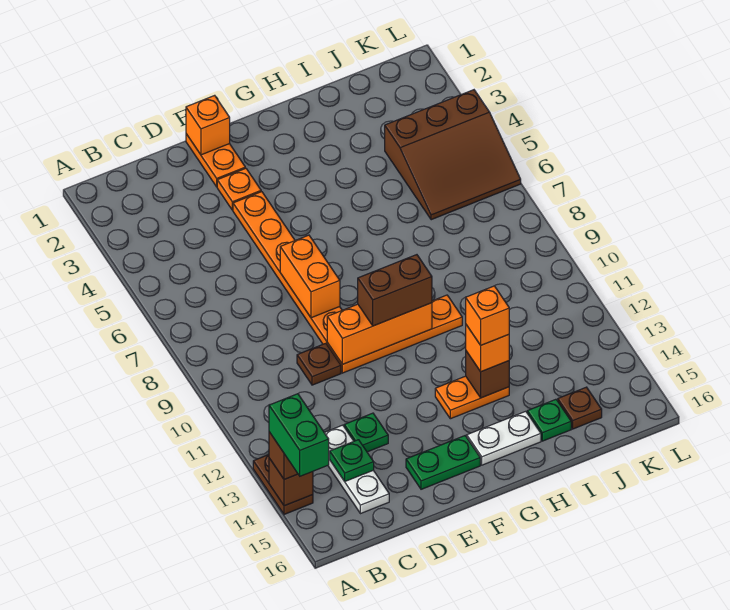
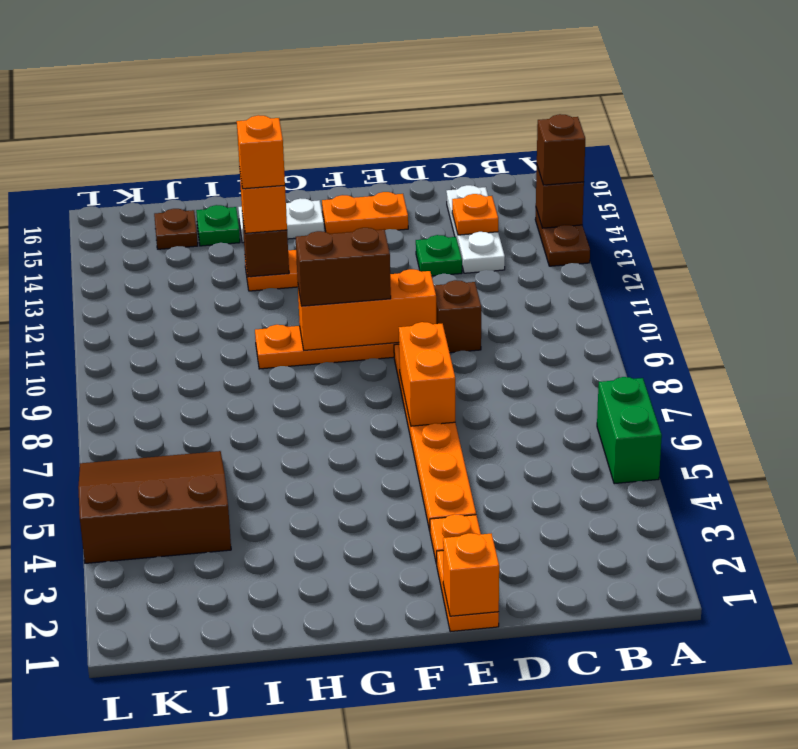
green 1x2 brick [269,394,329,476] -> green 1x2 brick moved to [597,377,662,484]
green 1x1 plate [330,440,374,481] -> orange 1x1 plate [452,194,498,235]
brown 1x1 plate [297,343,341,385] -> brown 1x1 brick [434,280,481,353]
green 1x2 plate [406,436,480,489] -> orange 1x2 plate [322,192,408,234]

